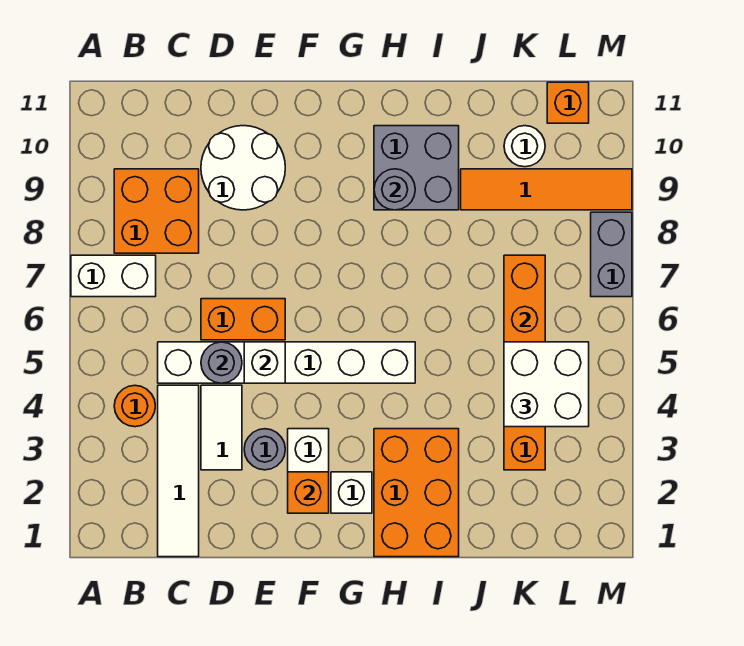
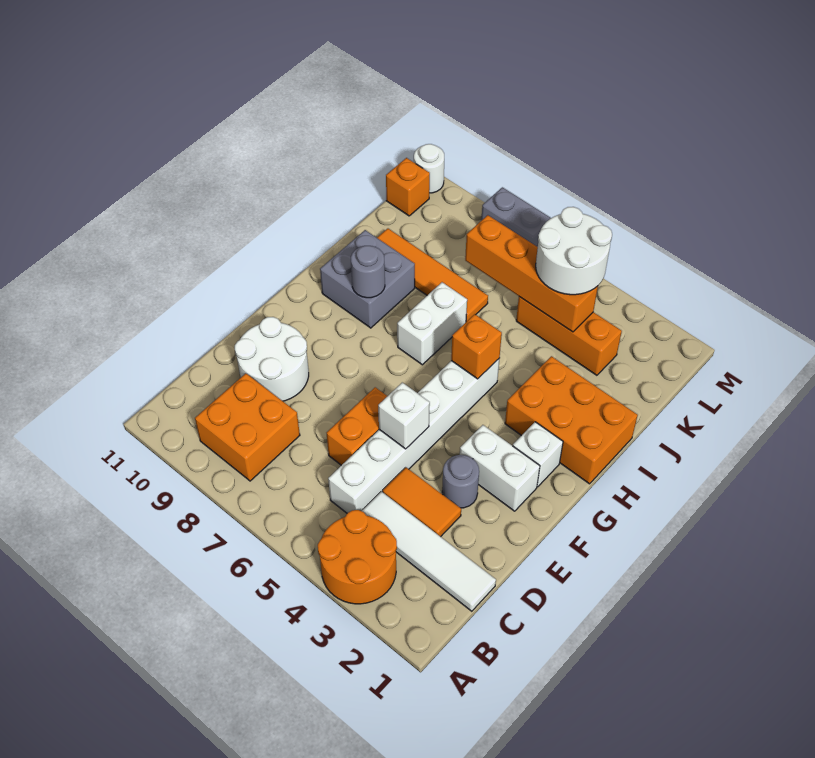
white 1x2 brick [71,255,156,297] -> white 1x2 brick moved to [397,282,467,365]
orange 1x1 round brick [114,385,155,427] -> orange 2x2 round brick [318,510,397,604]
white 1x2 tile [201,385,242,470] -> orange 1x2 tile [383,467,461,537]
grey 1x1 round brick [201,342,242,383] -> none
orange 1x1 brick [288,472,329,513] -> orange 1x1 brick moved to [451,314,502,379]
orange 1x4 tile [461,169,632,210] -> orange 1x4 tile turned to [377,229,488,322]
white 2x2 brick [504,342,589,427] -> white 2x2 round brick [536,207,612,295]
white 1x1 round brick [504,126,545,167] -> white 1x1 round brick moved to [414,144,444,193]

